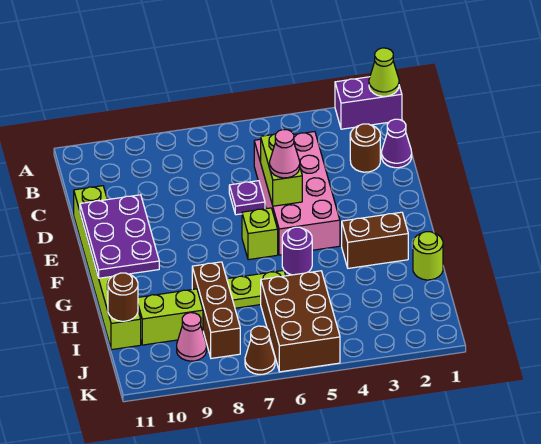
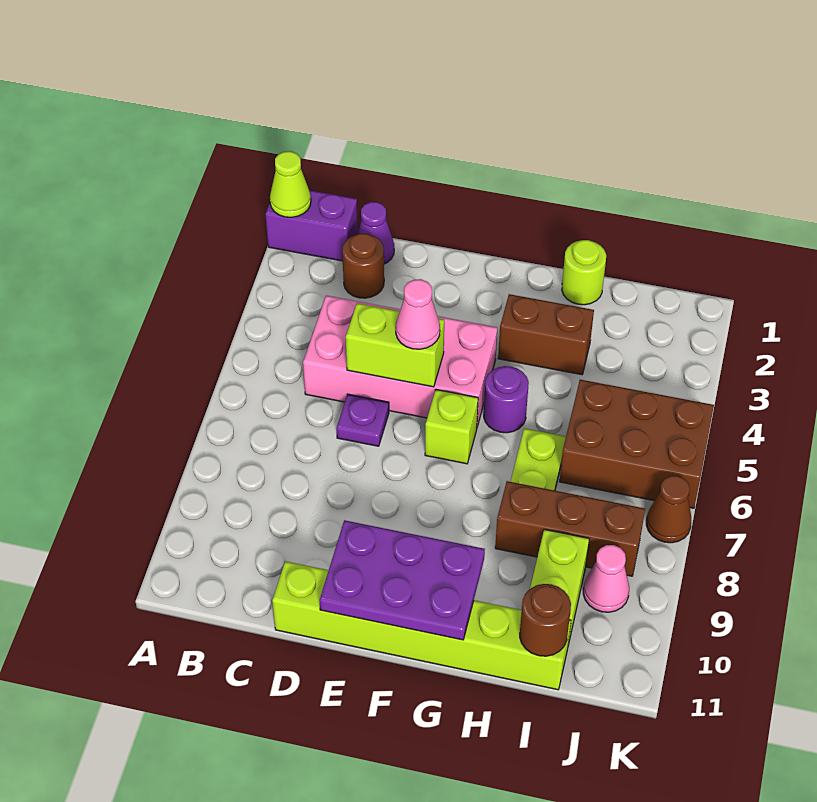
purple 1x2 brick [335,77,402,129] -> purple 1x2 brick turned to [265,190,358,261]
brown 1x2 brick [342,212,408,268] -> brown 1x2 brick turned to [498,294,594,375]

